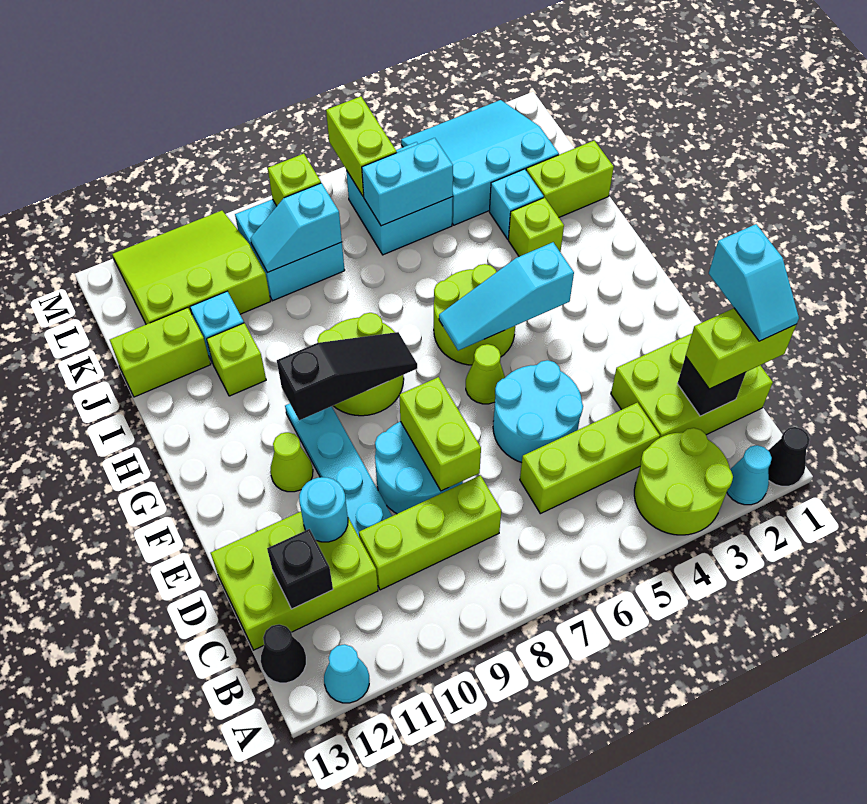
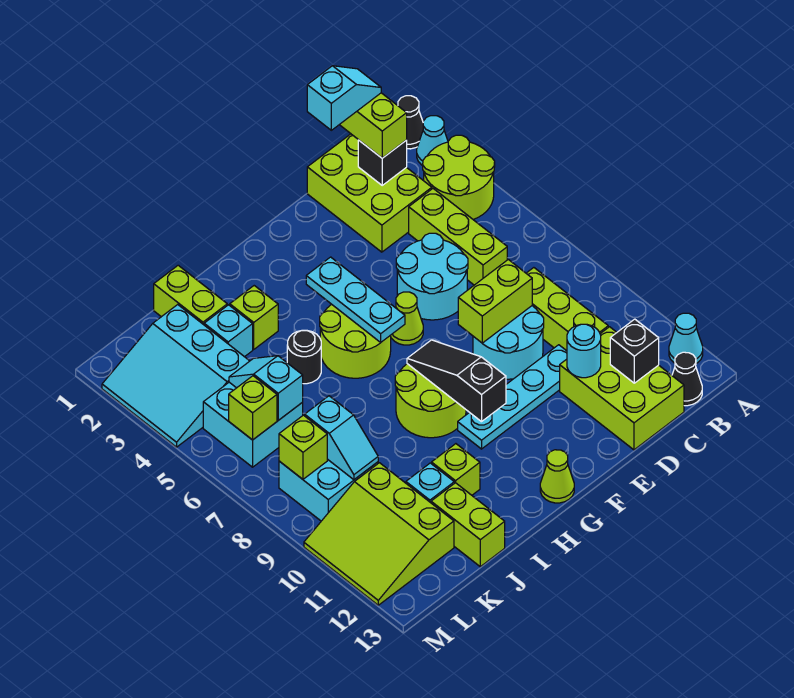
lime 1x1 cone [270,432,313,492] -> lime 1x1 cone moved to [540,450,574,503]
cyan 1x3 slope [439,242,574,351] -> cyan 1x3 plate [306,257,405,343]
none -> black 1x1 round brick [287,330,321,384]
cyan 1x2 brick [362,138,453,226] -> cyan 1x2 slope [229,356,303,420]
lime 1x2 brick [326,96,397,196] -> lime 1x1 brick [229,376,277,440]

